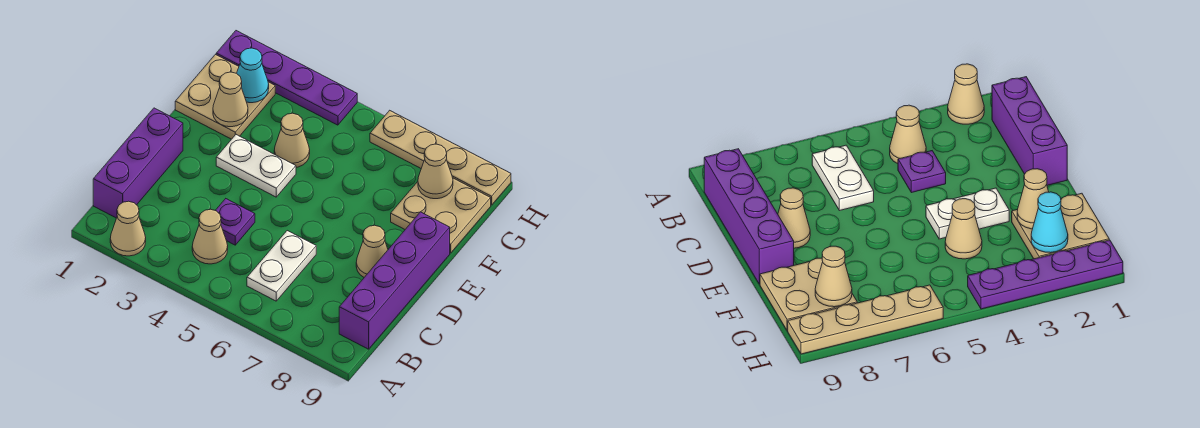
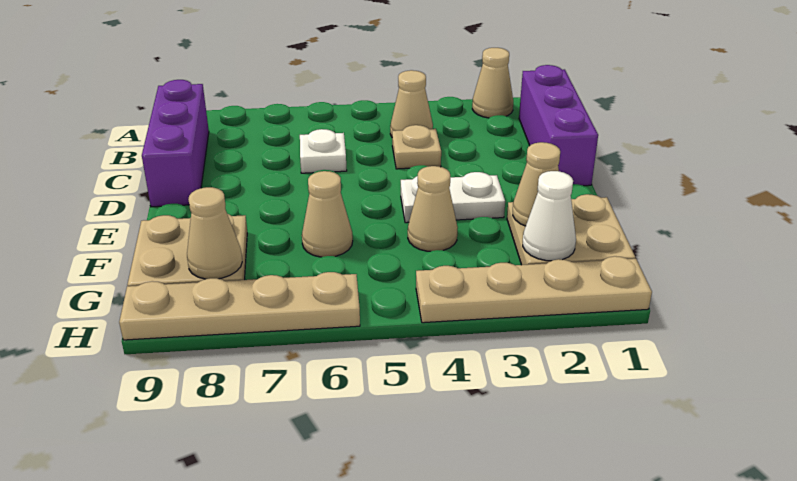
white 1x2 plate [247,231,316,301] -> white 1x1 plate [300,129,347,173]
purple 1x4 brick [339,212,450,349] -> purple 1x3 brick [142,80,209,207]
purple 1x1 plate [215,199,255,245] -> tan 1x1 plate [392,125,441,169]
tan 1x1 cone [356,225,388,277] -> tan 1x1 cone moved to [302,171,353,257]
cyan 1x1 cone [237,48,269,103] -> white 1x1 cone [523,171,576,261]
purple 1x4 plate [216,31,357,125] -> tan 1x4 plate [416,256,652,323]

